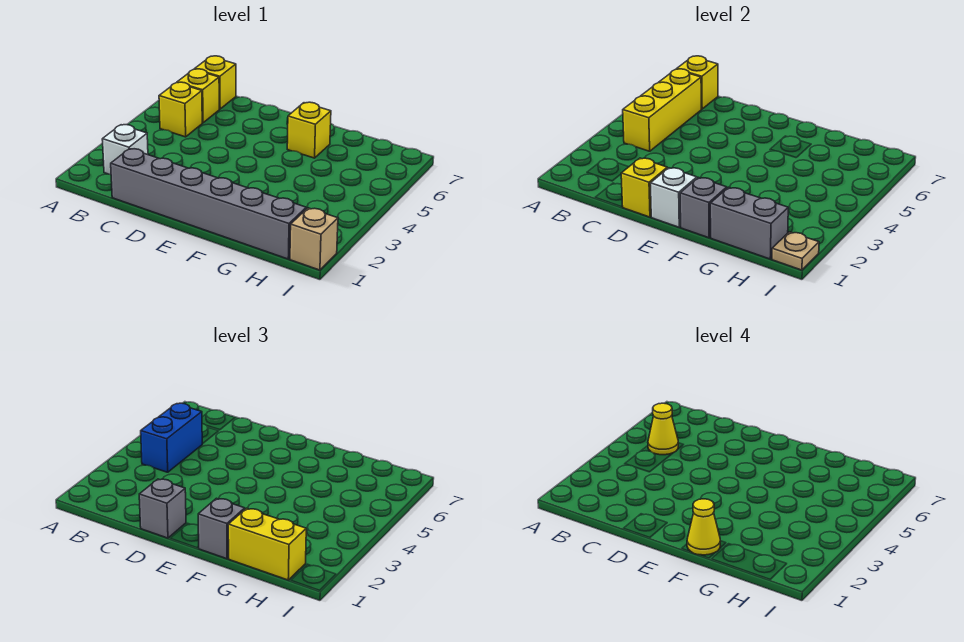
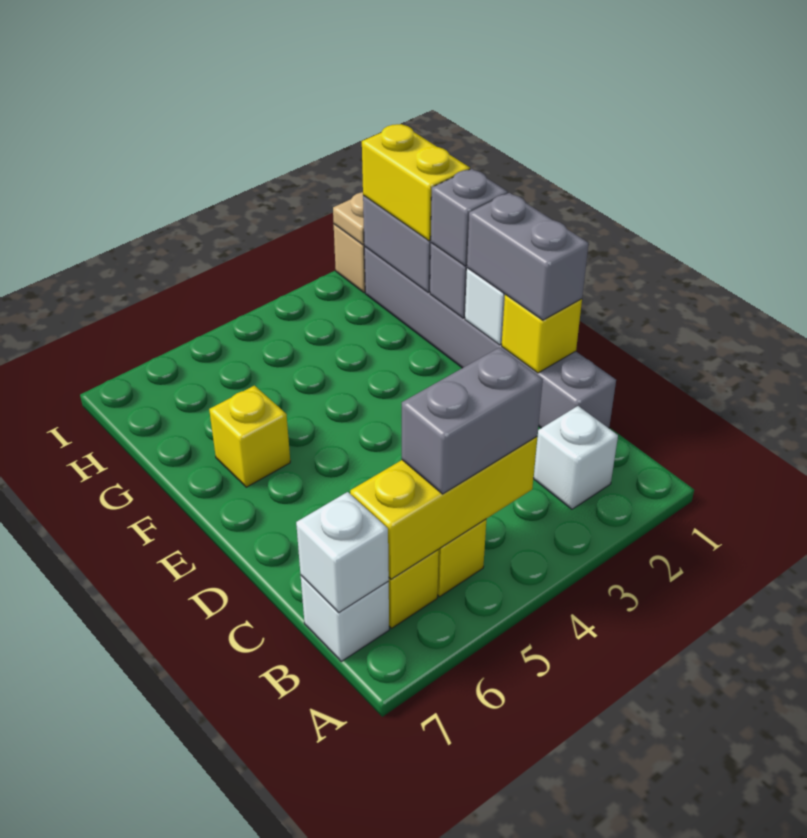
blue 1x2 brick [141,403,202,472] -> grey 1x2 brick [402,347,543,494]
yellow 1x1 cone [648,403,678,455] -> none
yellow 1x1 brick [195,56,236,109] -> white 1x1 brick [301,576,389,661]
yellow 1x1 brick [677,56,718,109] -> white 1x1 brick [296,492,389,613]
grey 1x1 brick [139,479,186,538] -> grey 1x2 brick [467,193,589,320]
yellow 1x1 cone [687,499,720,555] -> none

